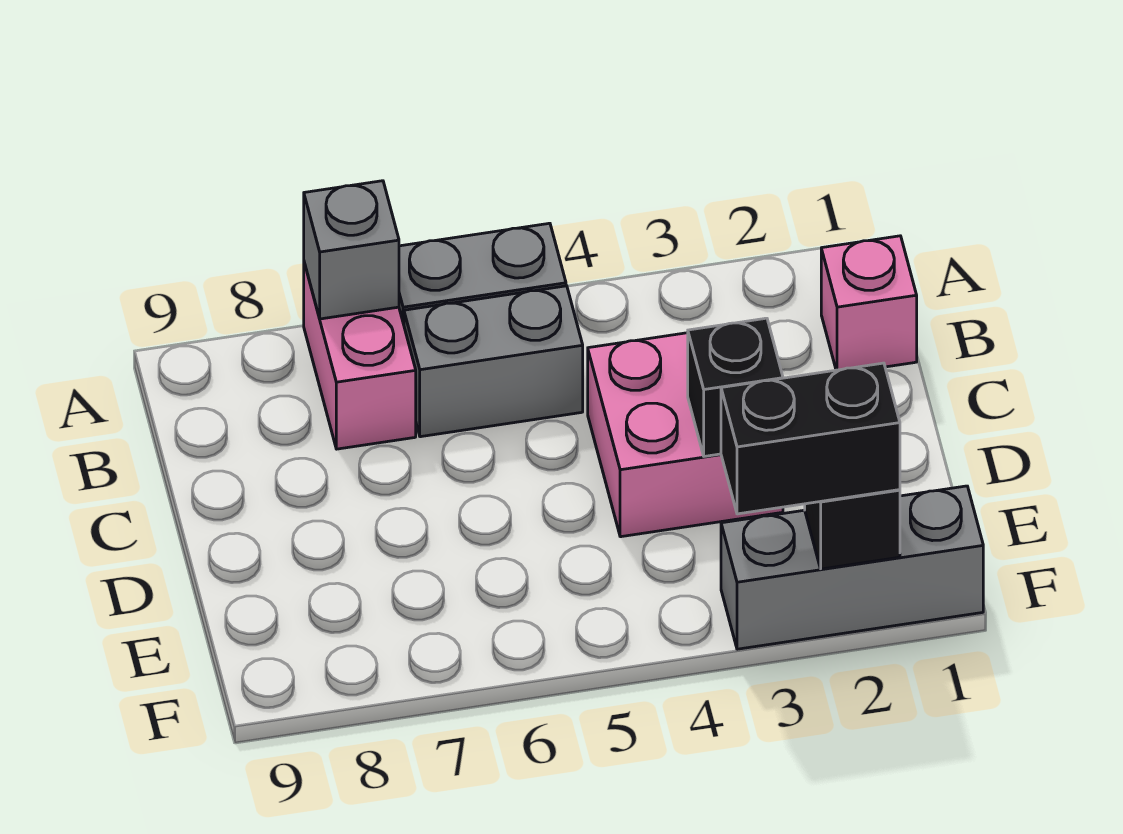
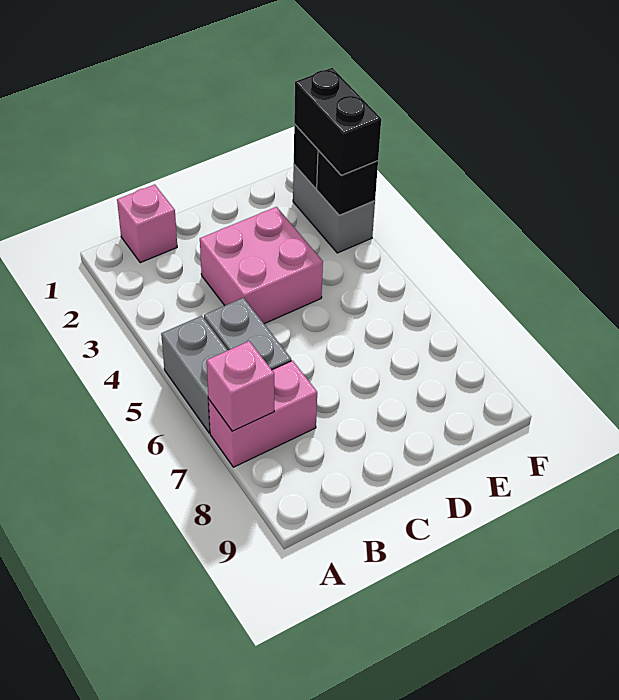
grey 1x1 brick [304,181,399,319] -> pink 1x1 brick [207,341,274,431]
black 1x1 brick [688,318,783,456] -> black 1x1 brick moved to [317,150,378,215]
grey 1x3 brick [721,486,983,649] -> grey 1x2 brick [293,165,375,253]

